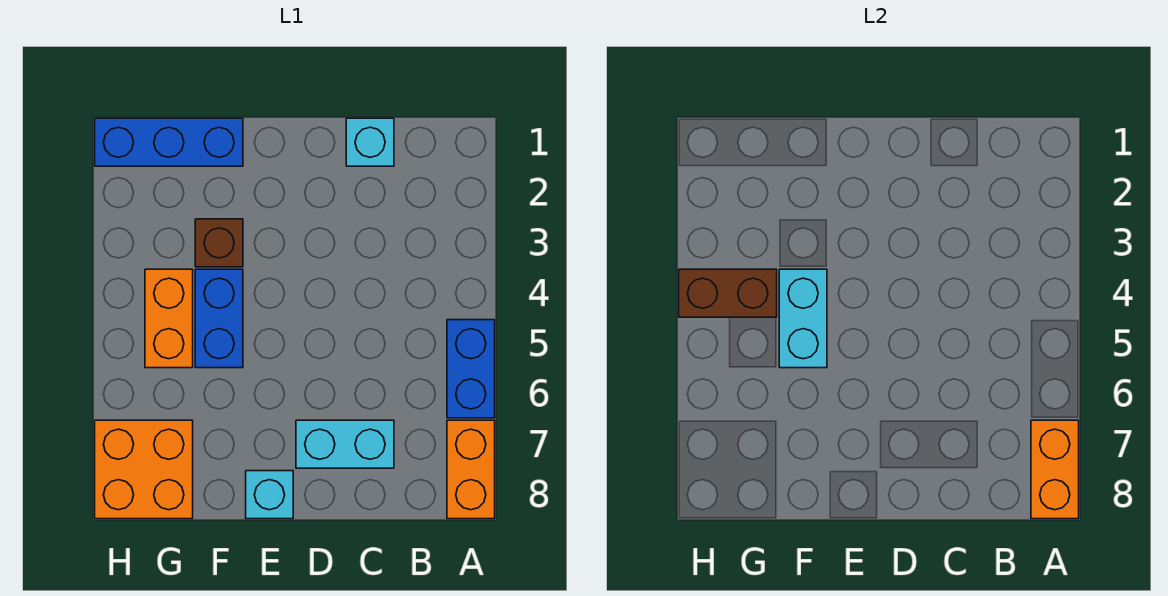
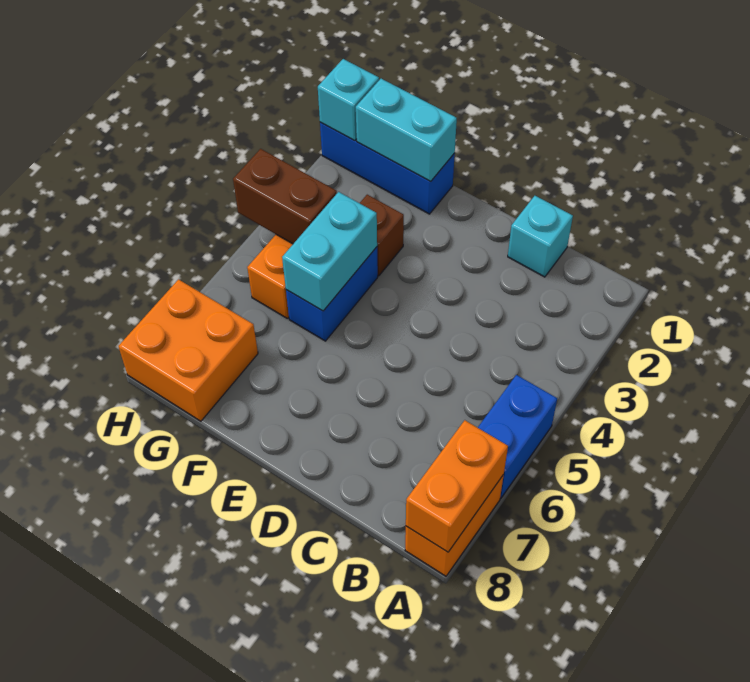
cyan 1x2 brick [296,420,394,468] -> cyan 1x2 brick moved to [356,79,457,181]
cyan 1x1 brick [246,471,293,519] -> cyan 1x1 brick moved to [318,59,379,141]

